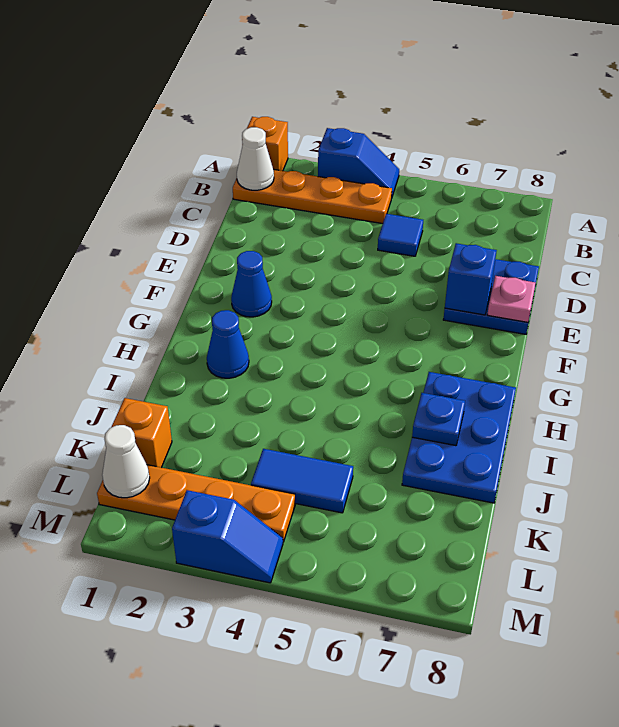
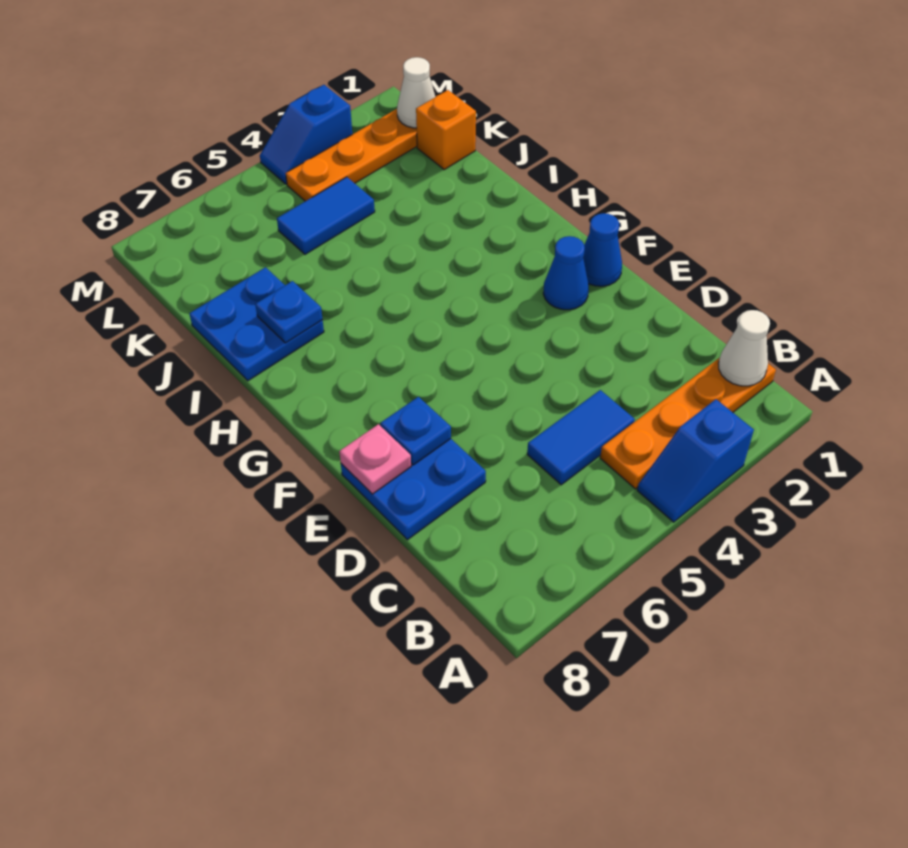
orange 1x1 brick [242,117,288,171] -> none
blue 1x1 tile [378,214,423,256] -> blue 1x2 tile [527,390,635,485]
blue 1x1 brick [445,243,497,315] -> blue 1x1 plate [380,397,451,465]
blue 1x1 cone [207,310,249,378] -> blue 1x1 cone moved to [583,213,622,286]
blue 2x3 plate [402,372,516,503] -> blue 2x2 plate [189,267,324,381]

